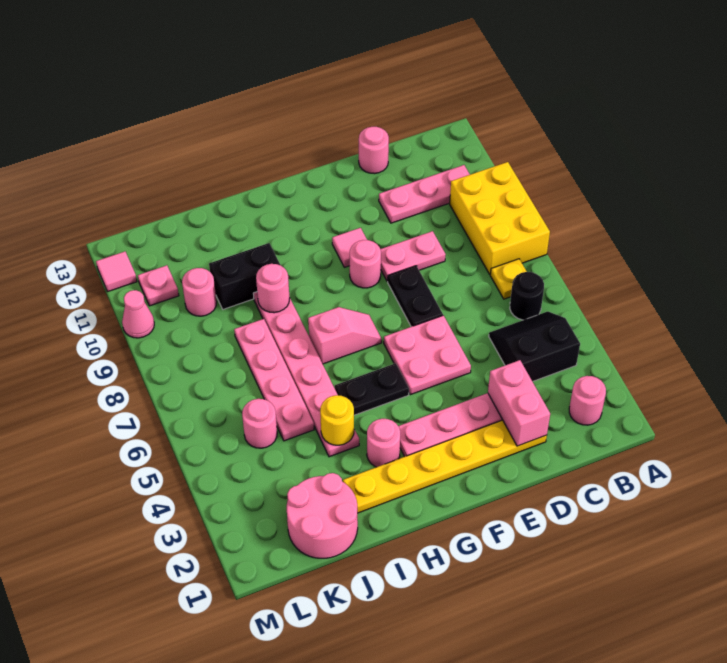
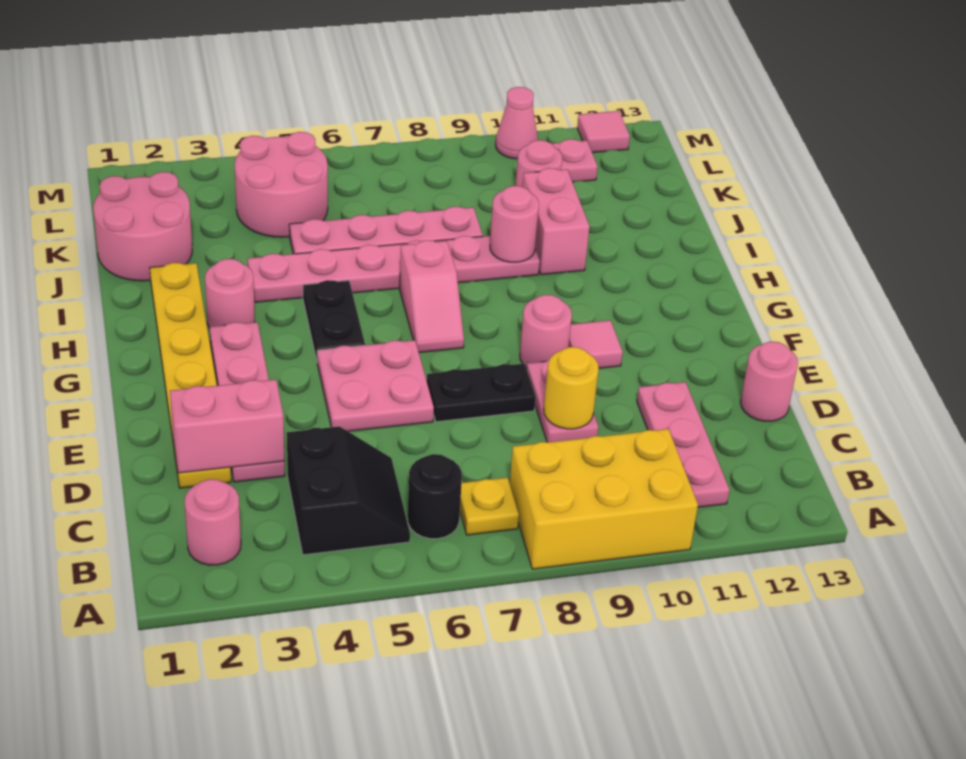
yellow 1x1 round brick [320,395,354,445] -> yellow 1x1 round brick moved to [544,347,599,429]
black 1x2 brick [209,243,280,309] -> pink 1x2 brick [523,168,590,275]
pink 1x1 round brick [242,399,277,448] -> pink 2x2 round brick [235,132,328,237]

